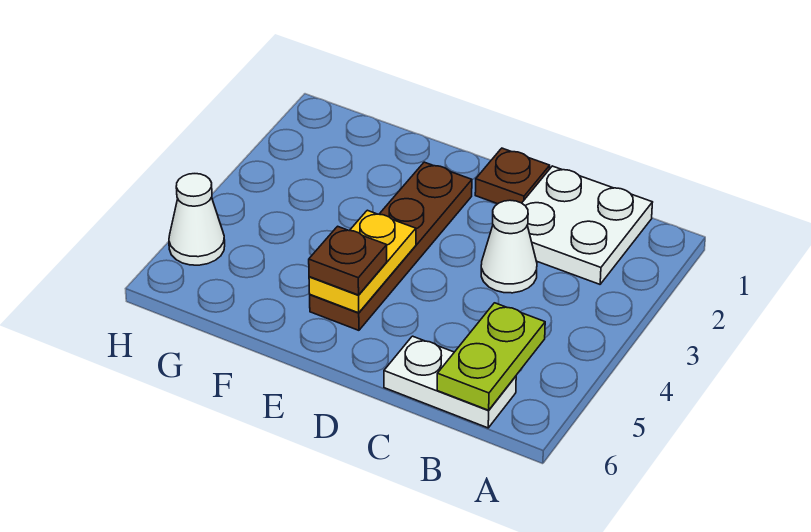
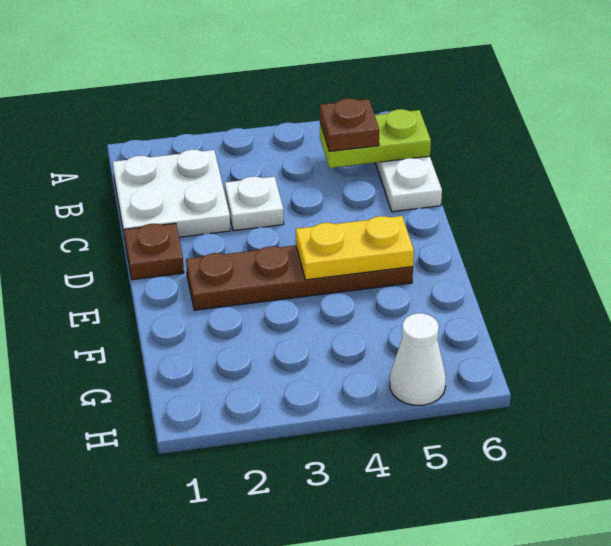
white 1x1 cone [481,200,537,293] -> white 1x1 plate [225,177,284,231]
brown 1x1 plate [309,226,387,295] -> brown 1x1 plate moved to [320,98,379,151]

